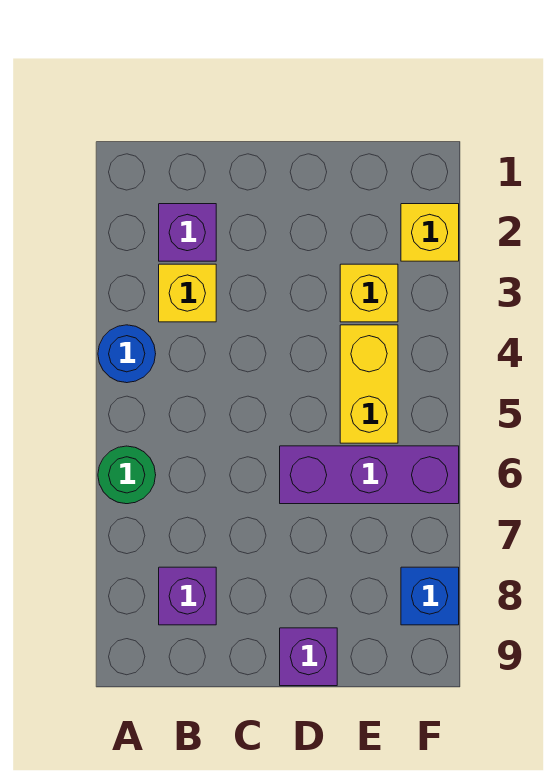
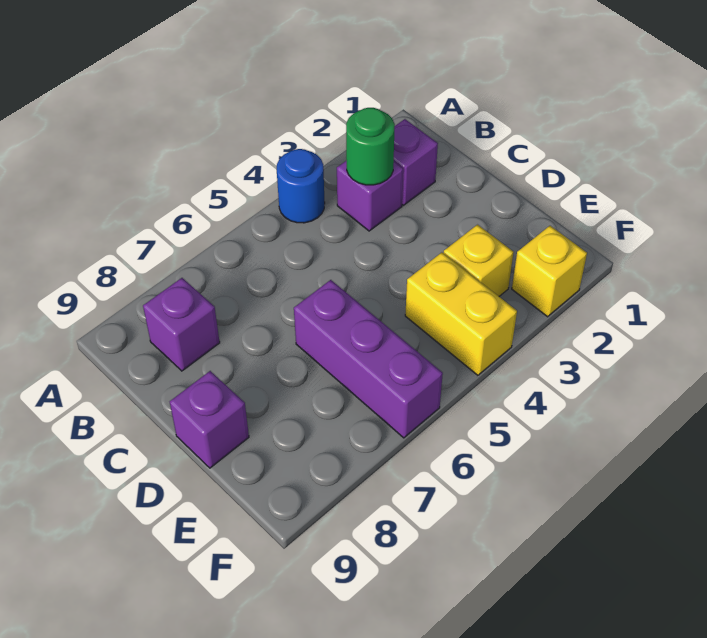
green 1x1 round brick [98,446,156,504] -> green 1x1 round brick moved to [346,108,395,185]
yellow 1x1 brick [159,264,216,322] -> purple 1x1 brick [337,160,403,231]
yellow 1x2 brick [340,325,398,443] -> yellow 1x2 brick turned to [405,252,517,375]
blue 1x1 brick [401,567,459,625] -> none

